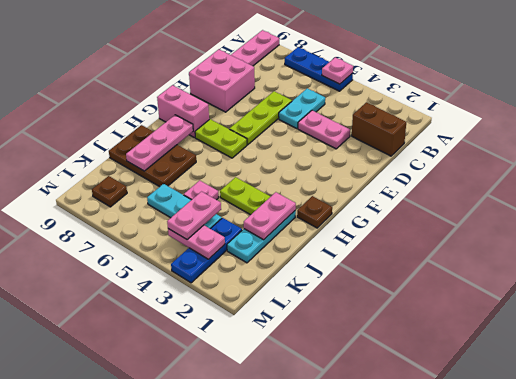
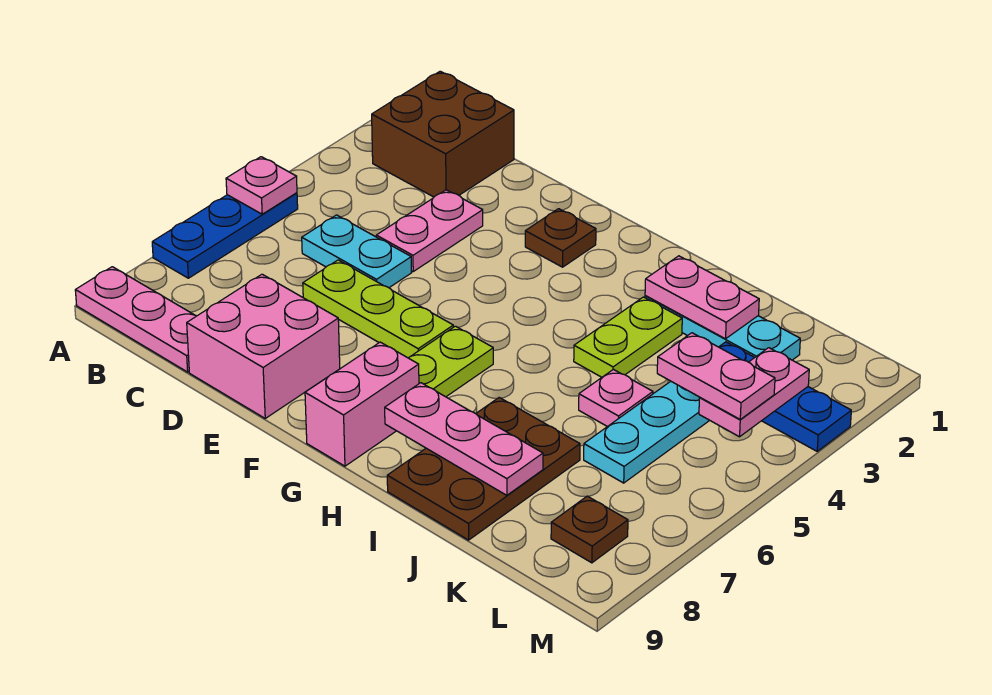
brown 1x2 brick [352,102,406,156] -> brown 2x2 brick [372,71,514,197]
brown 1x1 plate [297,196,332,228] -> brown 1x1 plate moved to [525,209,596,267]

